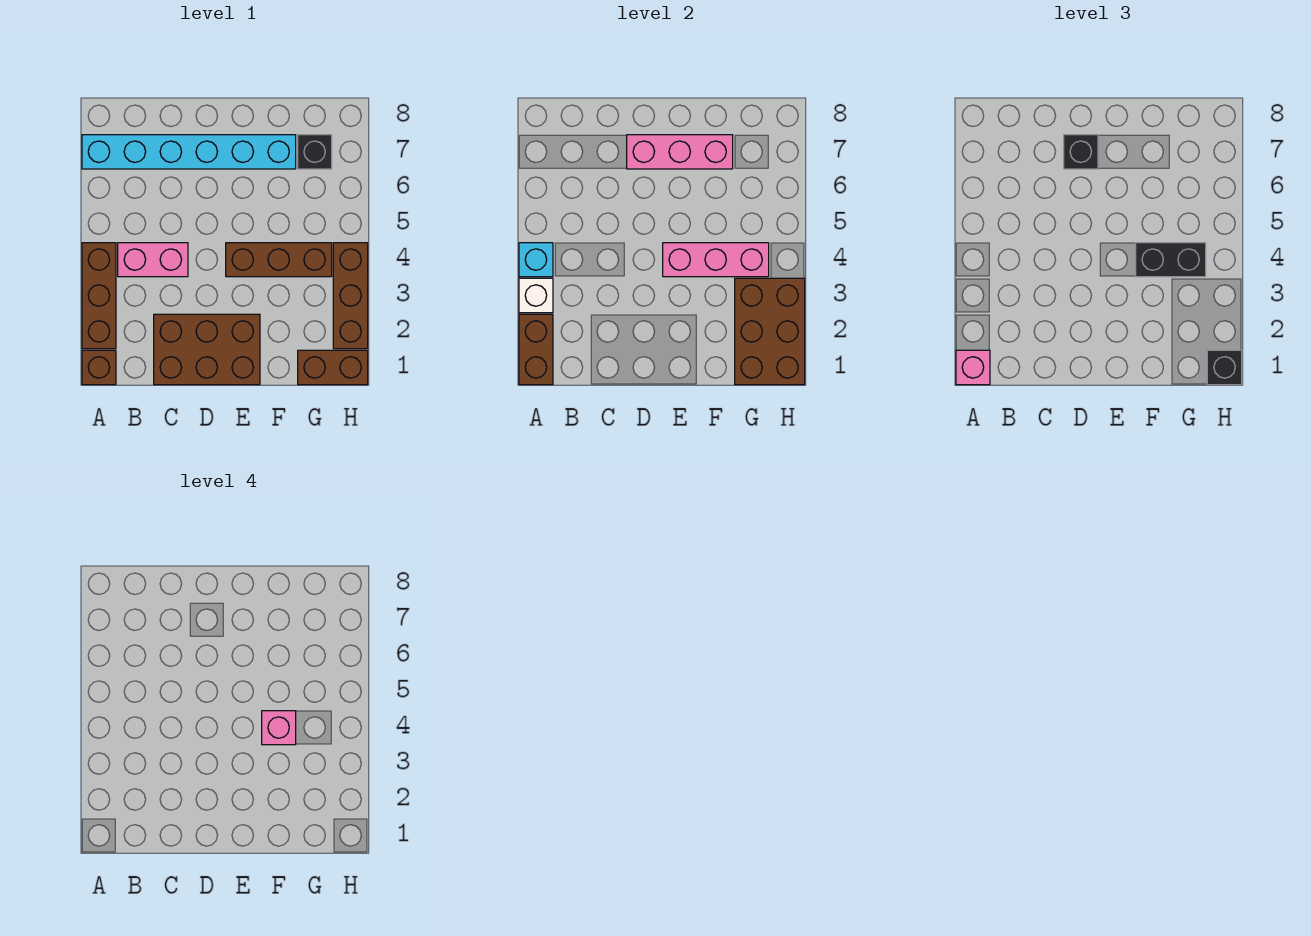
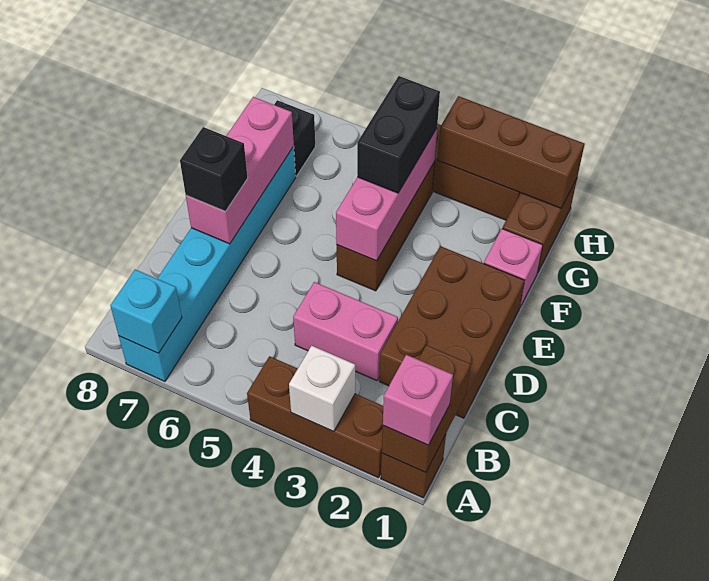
brown 1x2 brick [519,314,553,385] -> brown 1x2 brick turned to [382,345,471,473]
cyan 1x1 brick [519,243,553,277] -> cyan 1x1 brick moved to [110,269,182,353]
pink 1x2 brick [118,243,188,277] -> pink 1x2 brick turned to [293,282,398,381]
pink 1x1 brick [262,711,296,745] -> pink 1x1 brick moved to [484,229,543,307]
brown 2x3 brick [735,278,805,385] -> brown 1x3 brick [438,96,584,208]
black 1x1 brick [1207,350,1242,385] -> none

